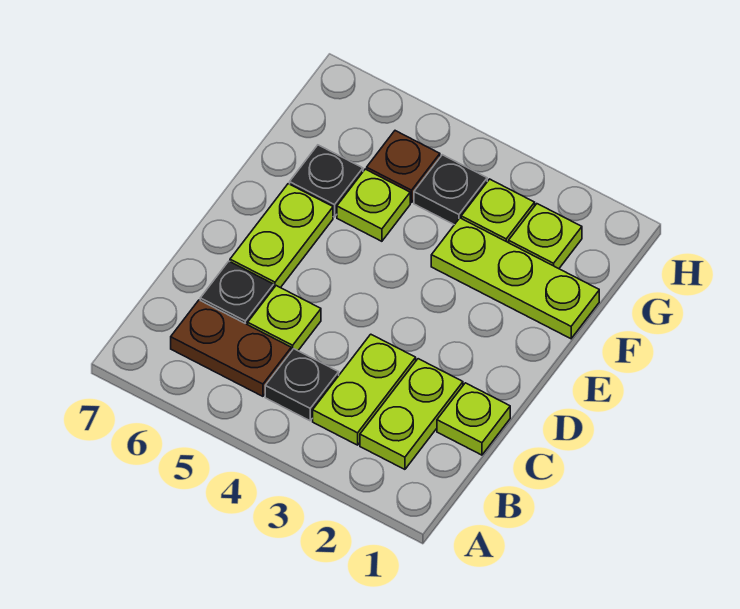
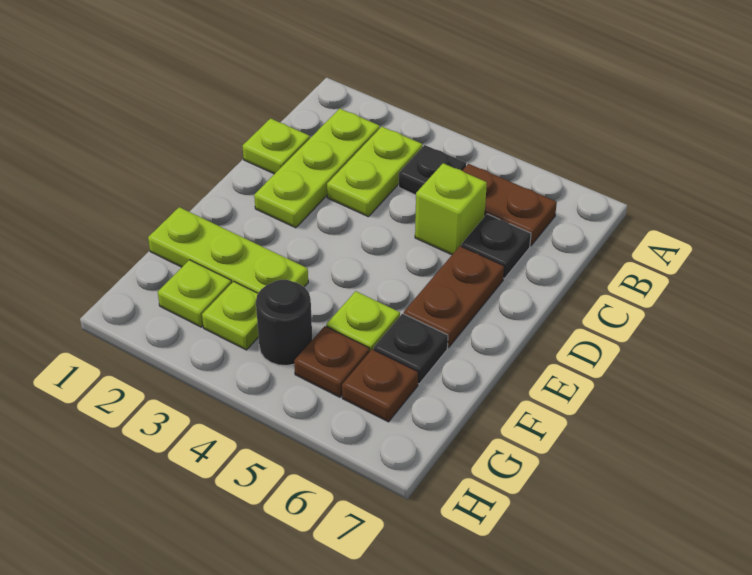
lime 1x2 plate [360,359,463,469] -> lime 1x3 plate [254,109,380,228]
lime 1x1 plate [248,286,321,351] -> lime 1x1 brick [415,163,487,255]
lime 1x2 plate [230,184,333,288] -> brown 1x2 plate [404,246,504,347]
black 1x1 plate [414,155,487,225] -> black 1x1 round brick [256,280,312,366]
none -> brown 1x1 plate [342,349,418,422]

